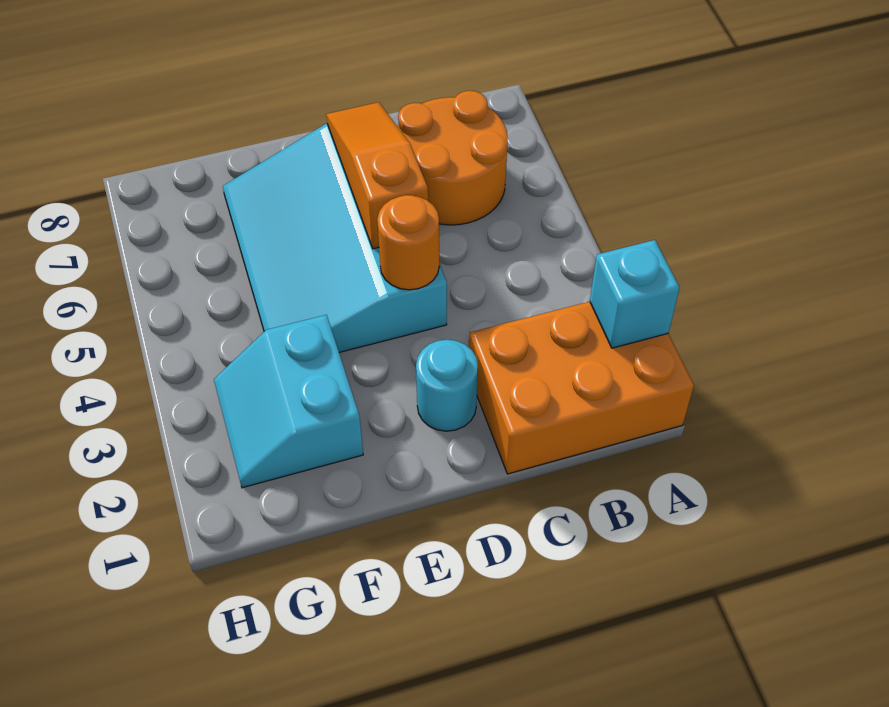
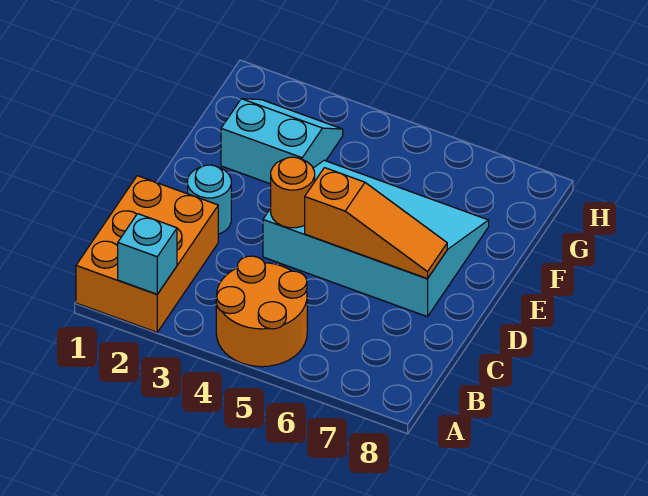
orange 2x2 round brick [398,91,508,225] -> orange 2x2 round brick moved to [216,256,307,367]

